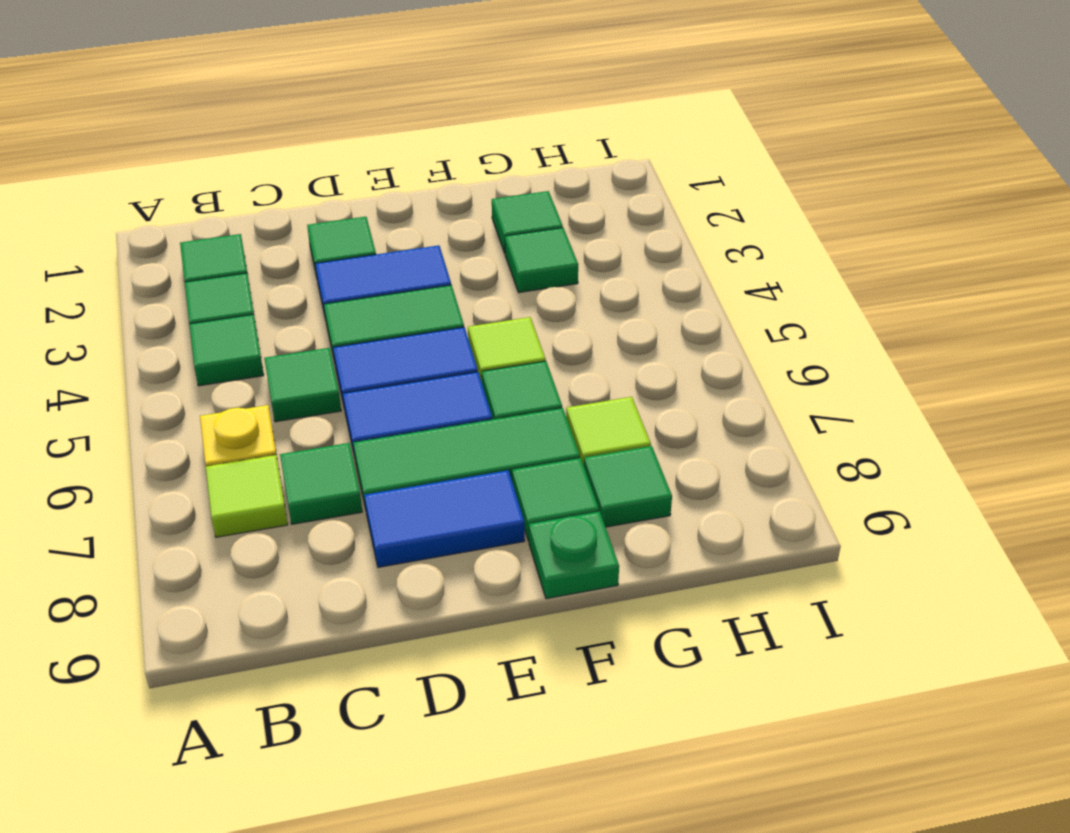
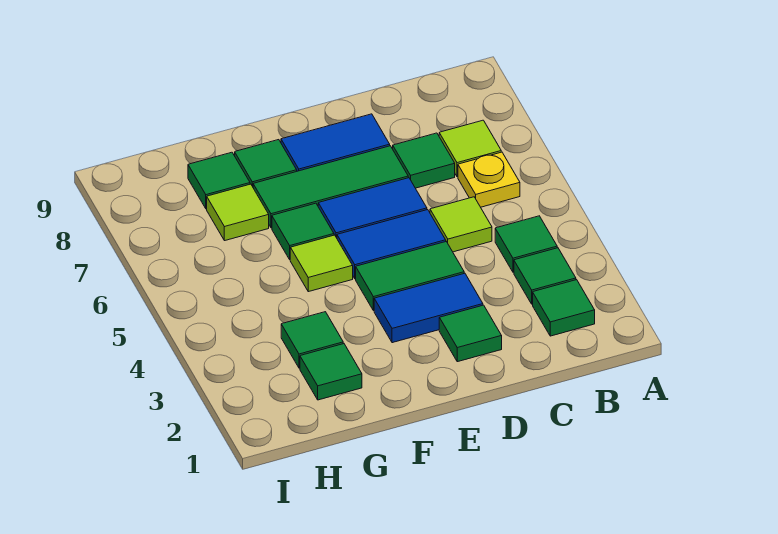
green 1x1 tile [264,348,341,422] -> lime 1x1 tile [430,197,492,252]
green 1x1 plate [529,512,619,599] -> none

